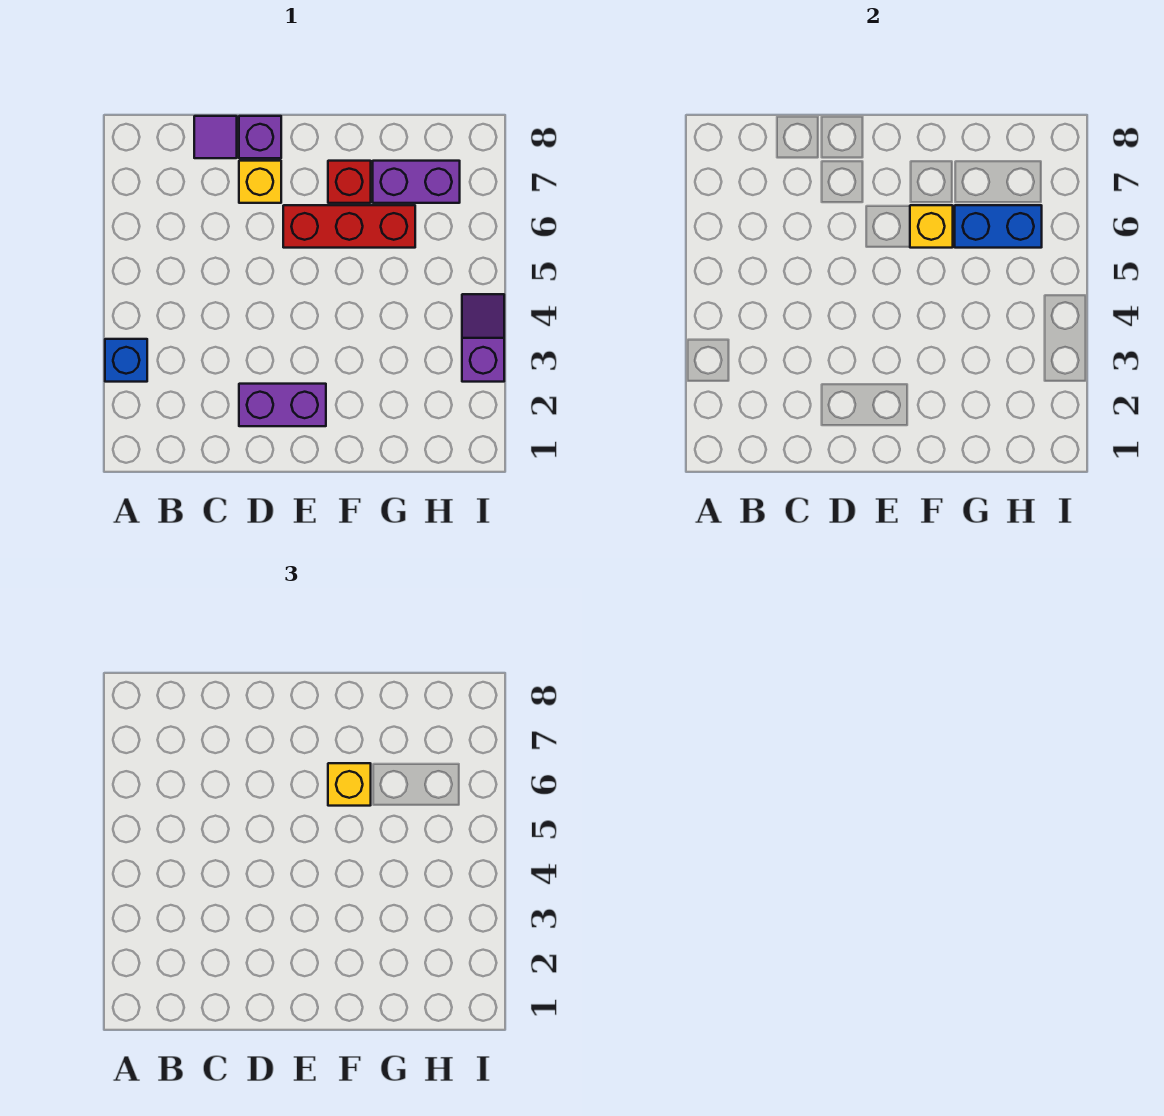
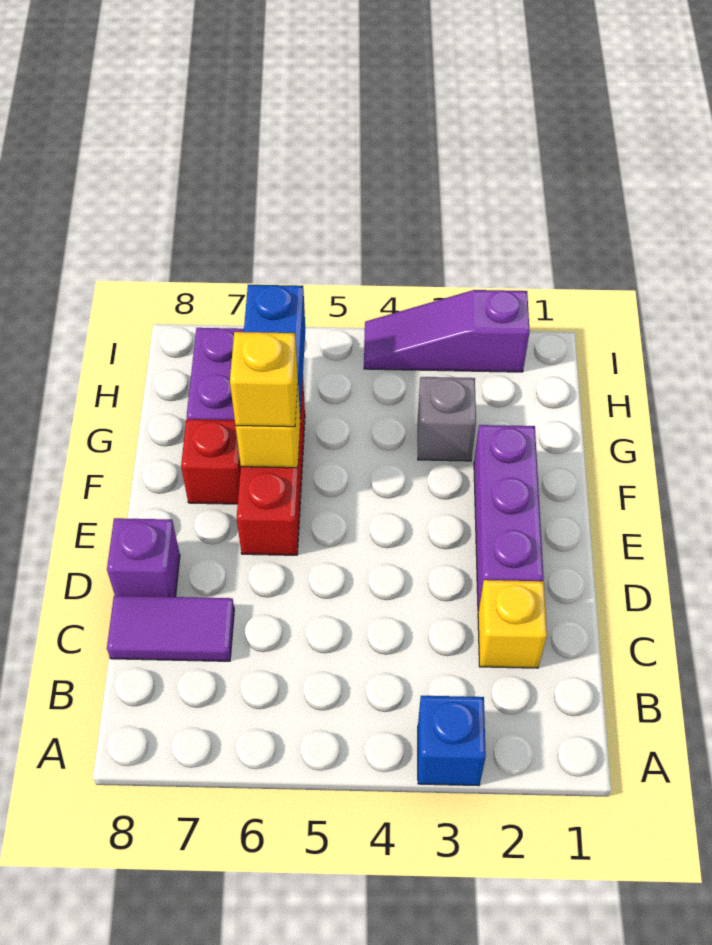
purple 1x1 tile [194,116,237,158] -> purple 1x2 tile [107,596,234,661]
purple 1x2 brick [239,384,326,426] -> purple 1x3 brick [474,425,544,612]
yellow 1x1 brick [239,161,281,203] -> yellow 1x1 brick moved to [478,580,547,668]
none -> grey 1x1 brick [418,377,476,461]
purple 1x2 slope [462,294,504,382] -> purple 1x3 slope [364,290,530,372]

